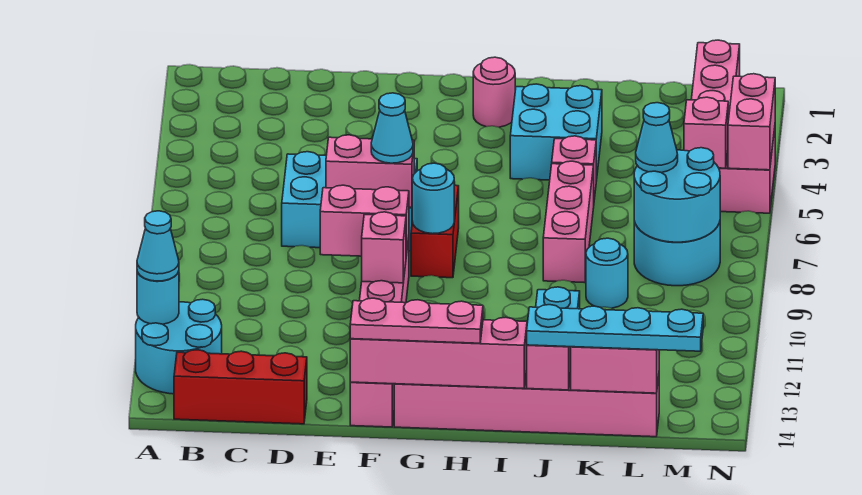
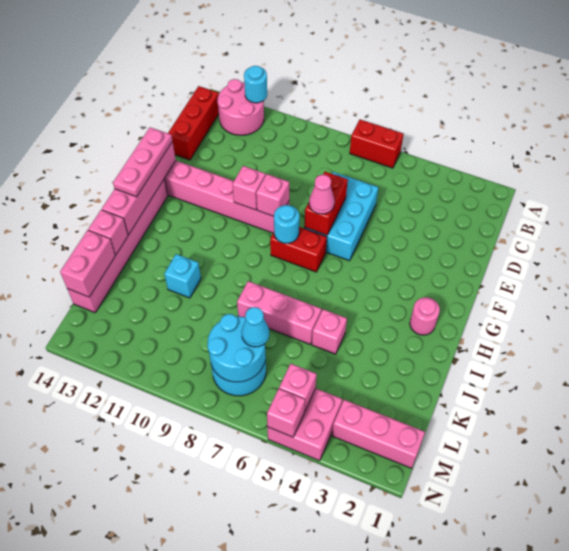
none -> red 1x2 brick [350,120,404,168]
cyan 2x2 round brick [136,299,222,394] -> pink 2x2 round brick [217,79,264,135]
cyan 1x1 cone [137,211,179,281] -> none
pink 1x2 brick [326,135,414,208] -> red 1x2 brick [304,172,348,235]
pink 1x2 brick [320,185,409,256] -> pink 1x1 brick [256,174,289,216]
cyan 1x1 cone [371,93,413,163] -> pink 1x1 cone [309,175,335,214]
cyan 2x2 brick [510,84,602,181] -> none
cyan 1x4 plate [527,305,703,351] -> none
cyan 1x1 round brick [586,238,628,308] -> none
pink 1x2 brick [728,74,775,170] -> pink 1x1 brick [267,389,305,437]

